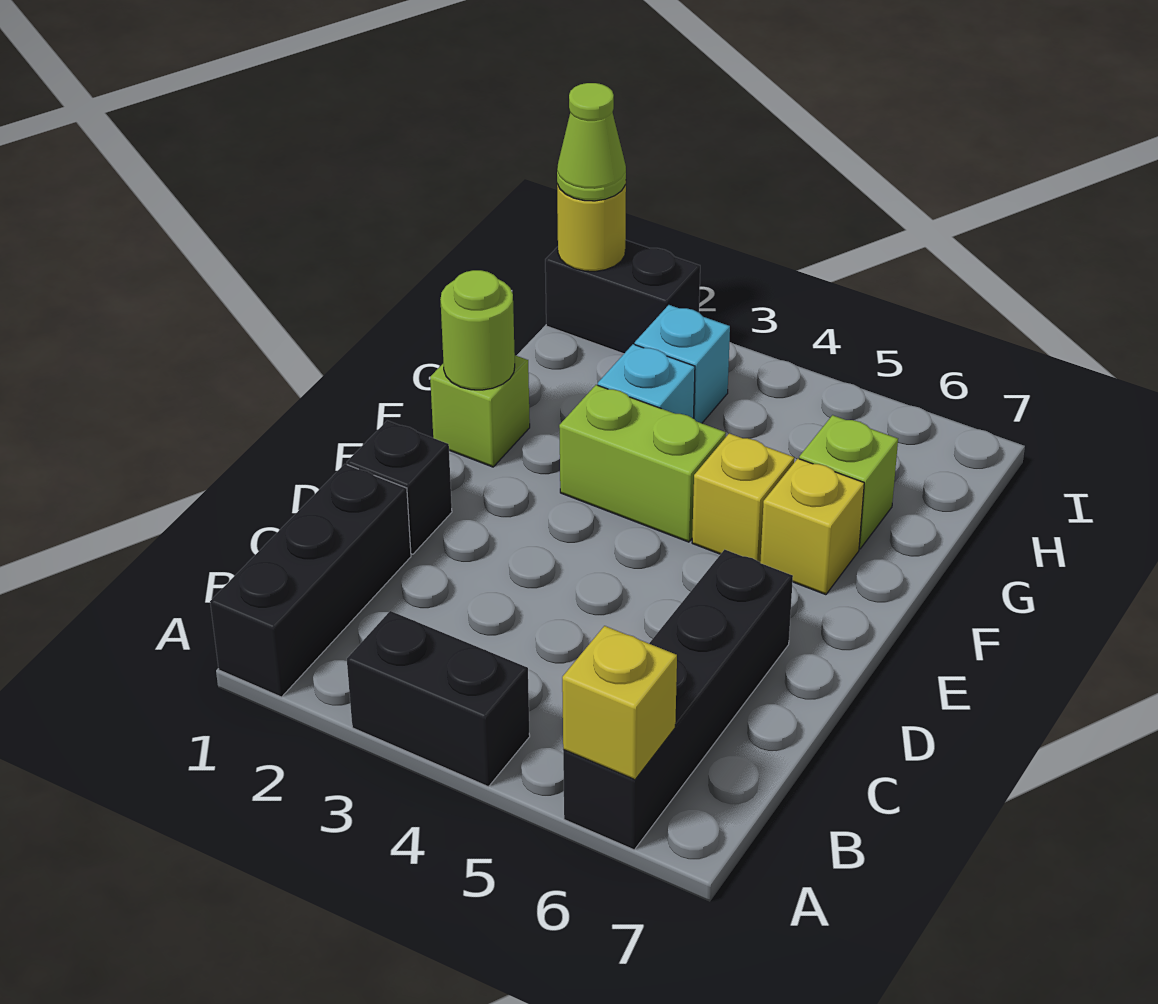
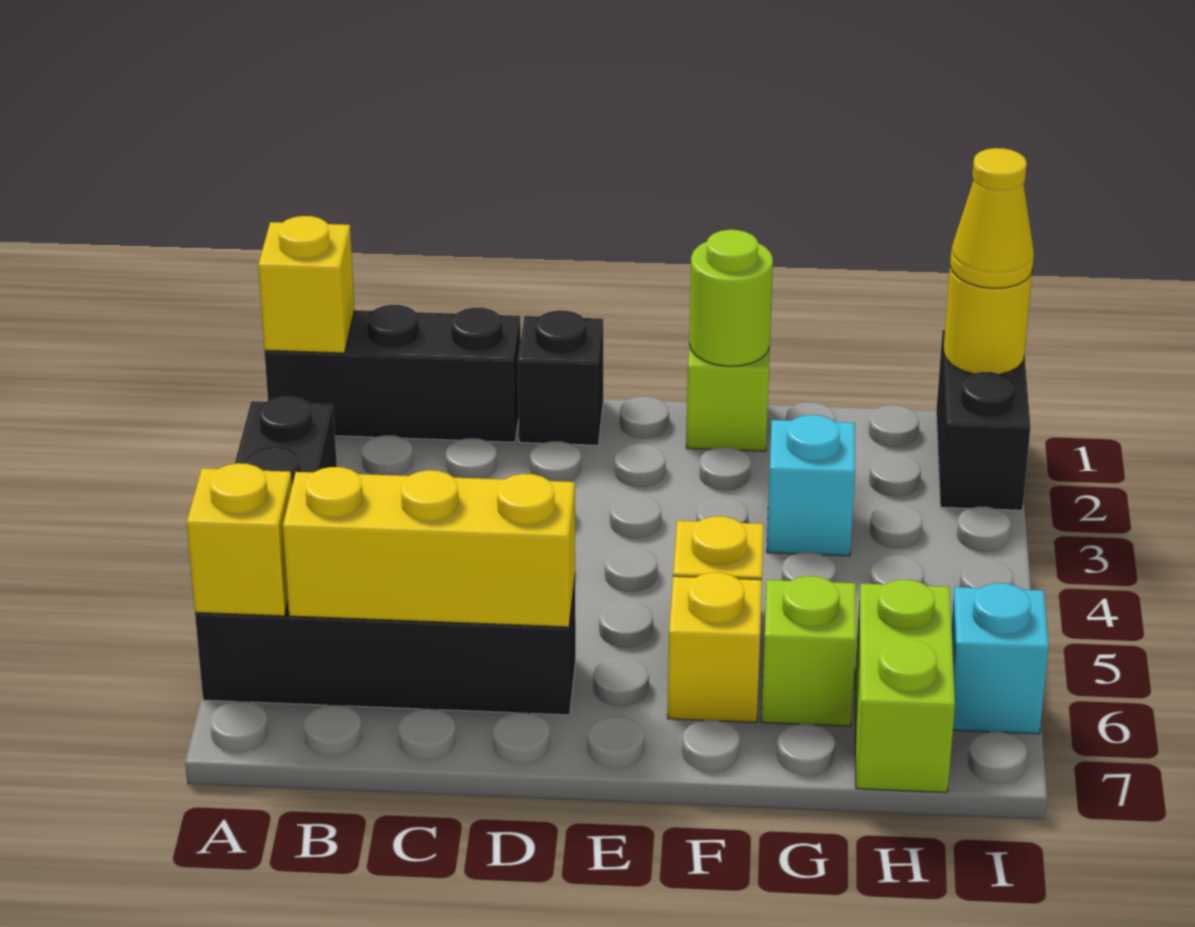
none -> yellow 1x1 brick [258,216,355,353]
none -> yellow 1x3 brick [283,467,575,627]
lime 1x2 brick [559,385,726,542] -> lime 1x2 brick moved to [855,580,955,792]
cyan 1x1 brick [635,305,730,423] -> cyan 1x1 brick moved to [951,583,1049,734]
lime 1x1 cone [557,83,626,201] -> yellow 1x1 cone [950,148,1034,288]

